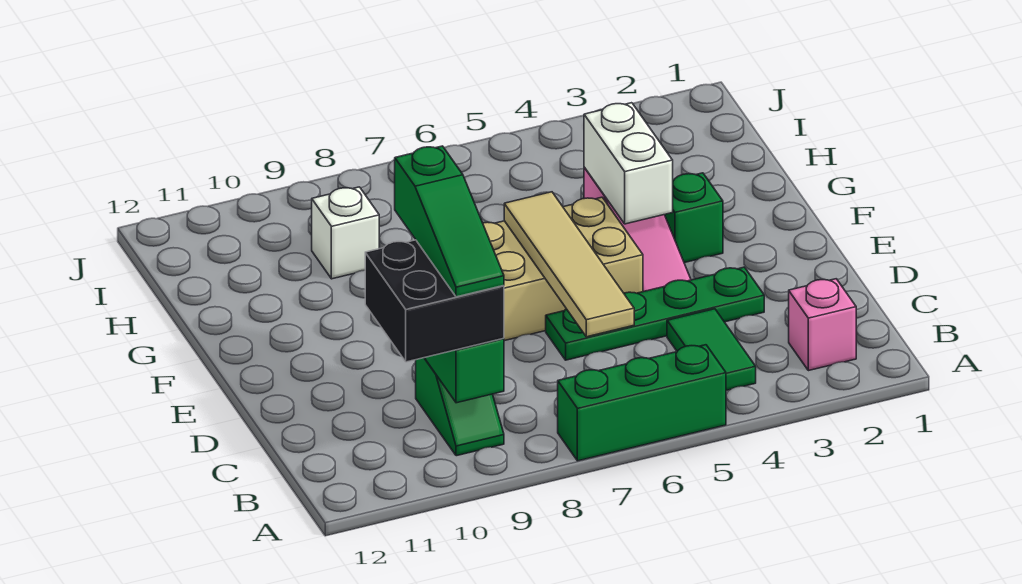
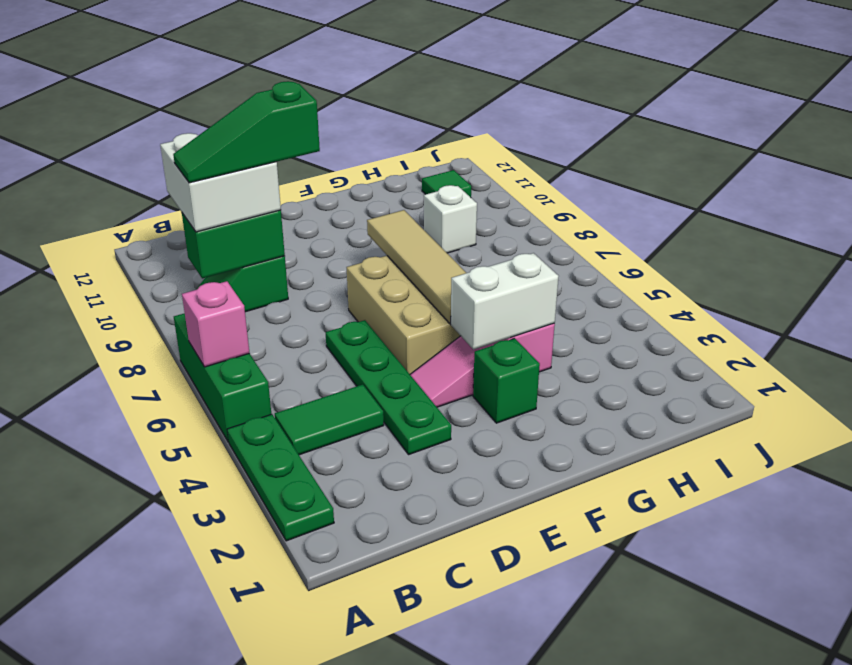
none -> green 1x3 plate [227,414,334,541]
pink 1x1 brick [789,279,856,371] -> pink 1x1 brick moved to [182,281,249,367]
black 2x2 brick [365,240,504,362] -> white 2x2 brick [160,133,281,232]
tan 1x4 tile [504,192,634,337] -> tan 1x4 tile turned to [367,210,466,323]
none -> green 1x1 tile [422,170,471,197]

